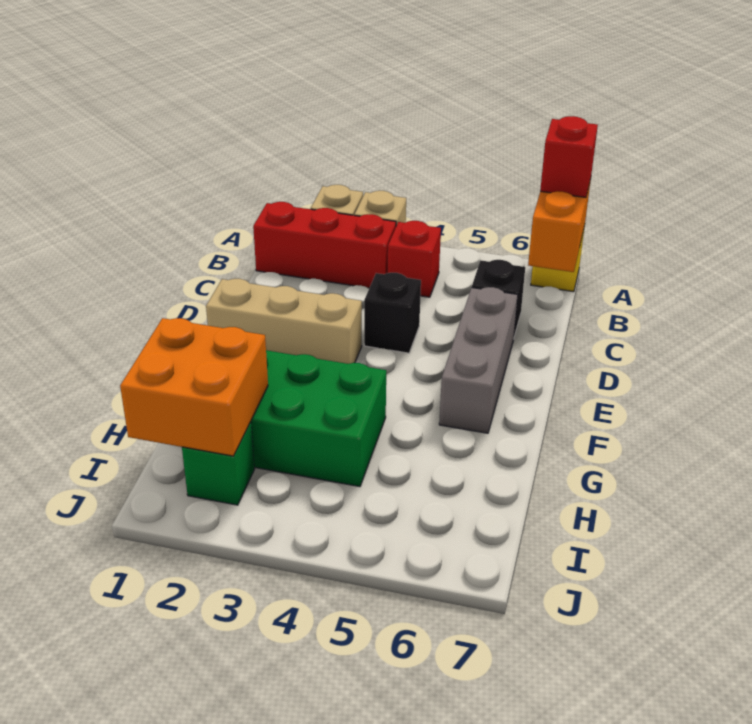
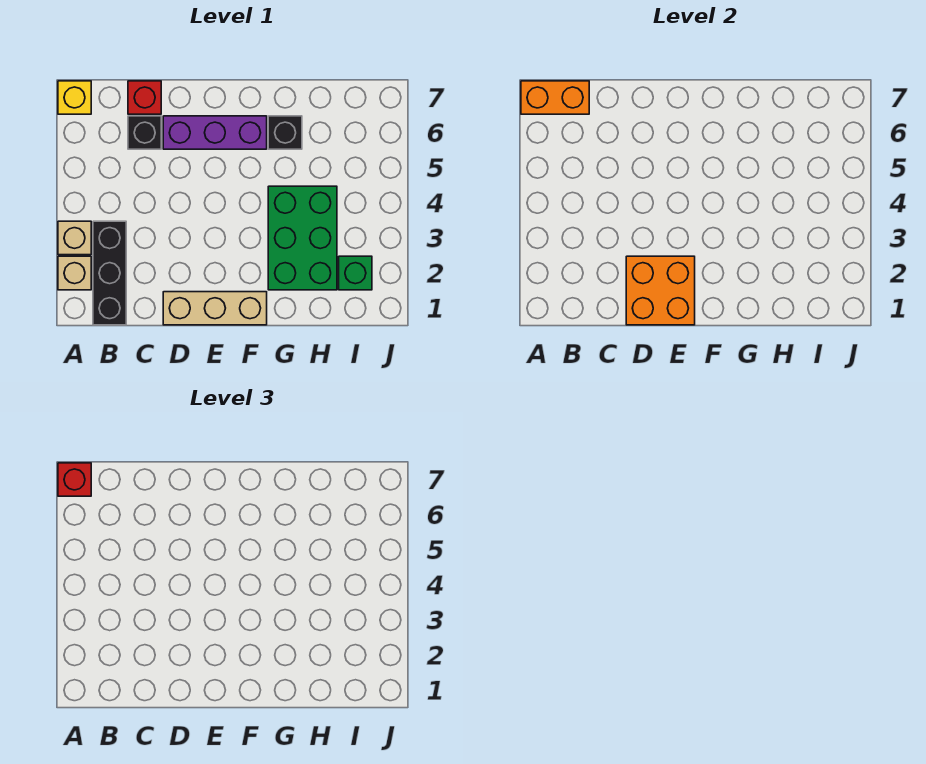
red 1x3 brick [253,202,396,288] -> black 1x3 brick [93,221,126,325]
red 1x1 brick [388,221,441,297] -> red 1x1 brick moved to [128,81,161,114]
black 1x1 brick [364,273,421,353] -> black 1x1 brick moved to [268,116,302,149]
grey 1x3 brick [439,287,518,433] -> purple 1x3 brick [163,116,267,149]
tan 1x3 brick [206,279,362,364] -> tan 1x3 brick turned to [163,292,267,325]
orange 2x2 brick [120,318,268,456] -> orange 2x2 brick moved to [626,256,695,325]

